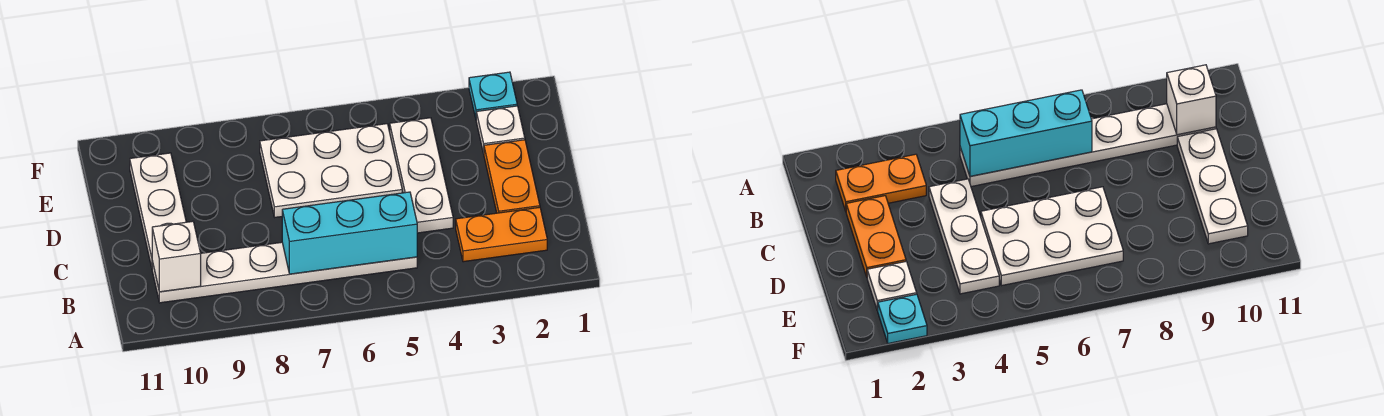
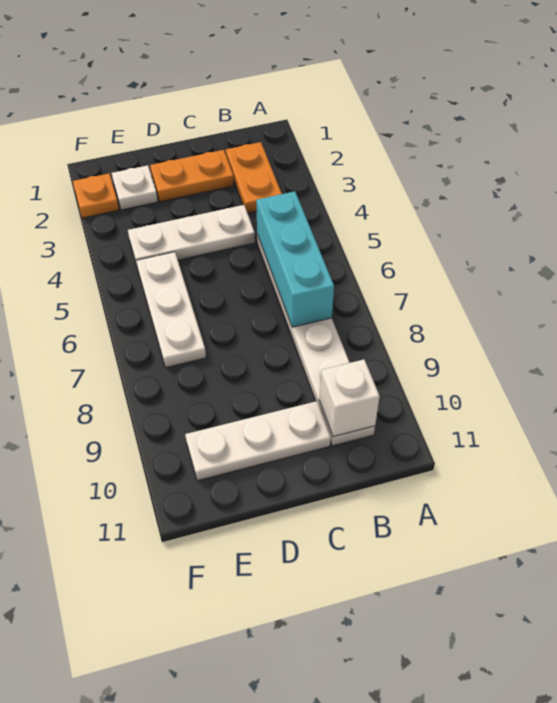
white 2x3 plate [260,124,402,217] -> white 1x3 plate [136,252,206,368]
cyan 1x1 plate [469,72,517,118] -> orange 1x1 plate [73,173,119,218]

